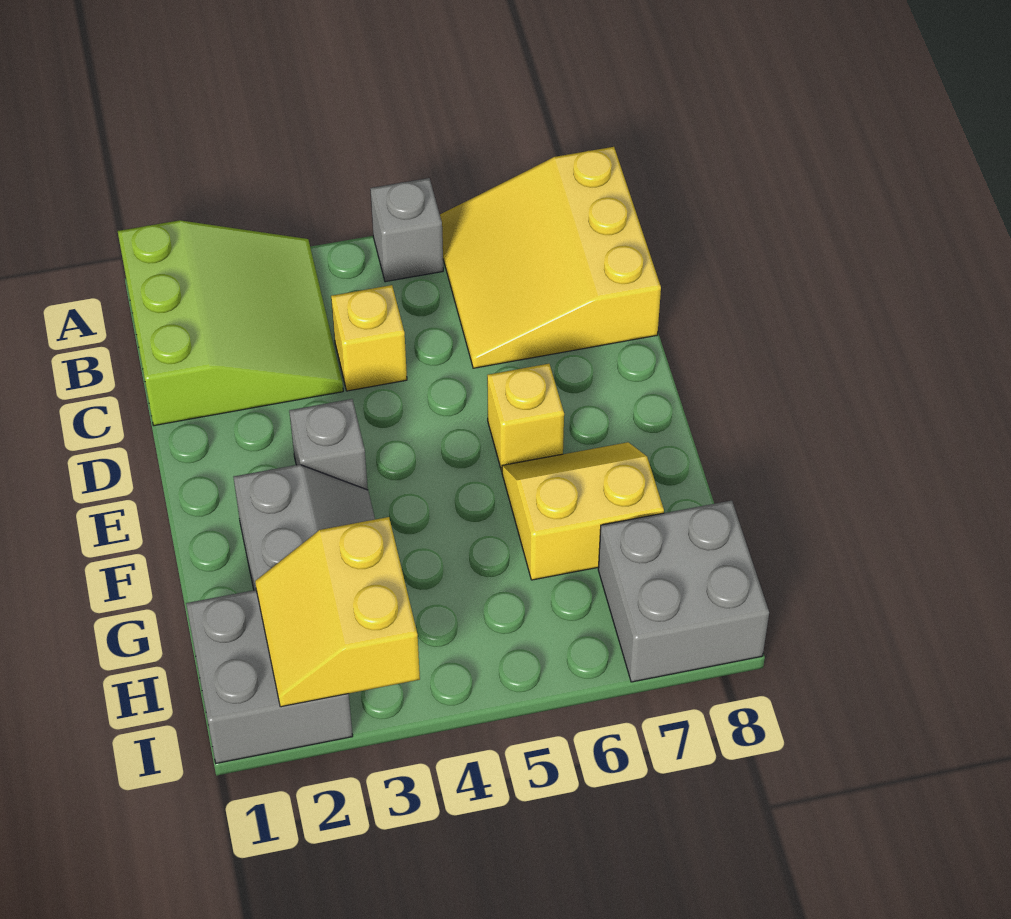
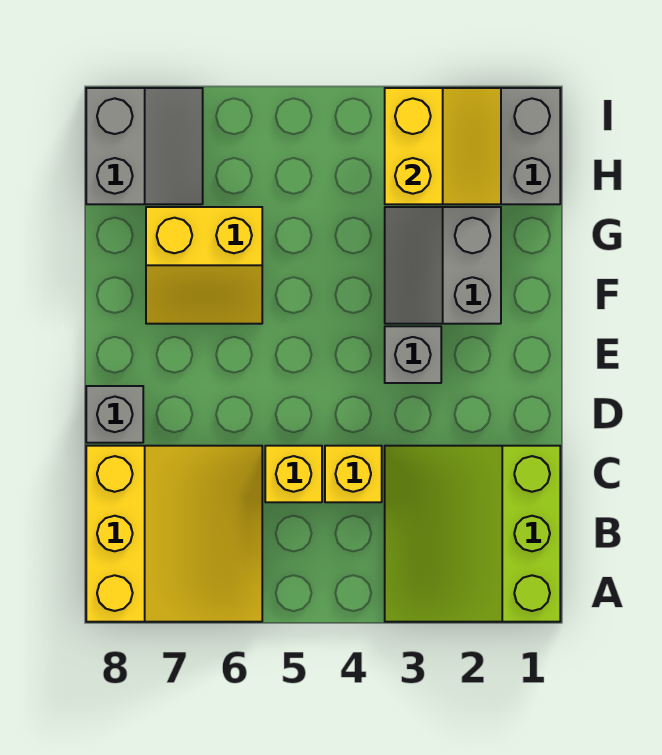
grey 1x1 brick [370,178,443,282] -> grey 1x1 brick moved to [86,386,143,443]
yellow 1x1 brick [487,364,564,471] -> yellow 1x1 brick moved to [265,446,322,502]
grey 2x2 brick [598,501,769,682] -> grey 2x2 slope [86,88,203,204]

